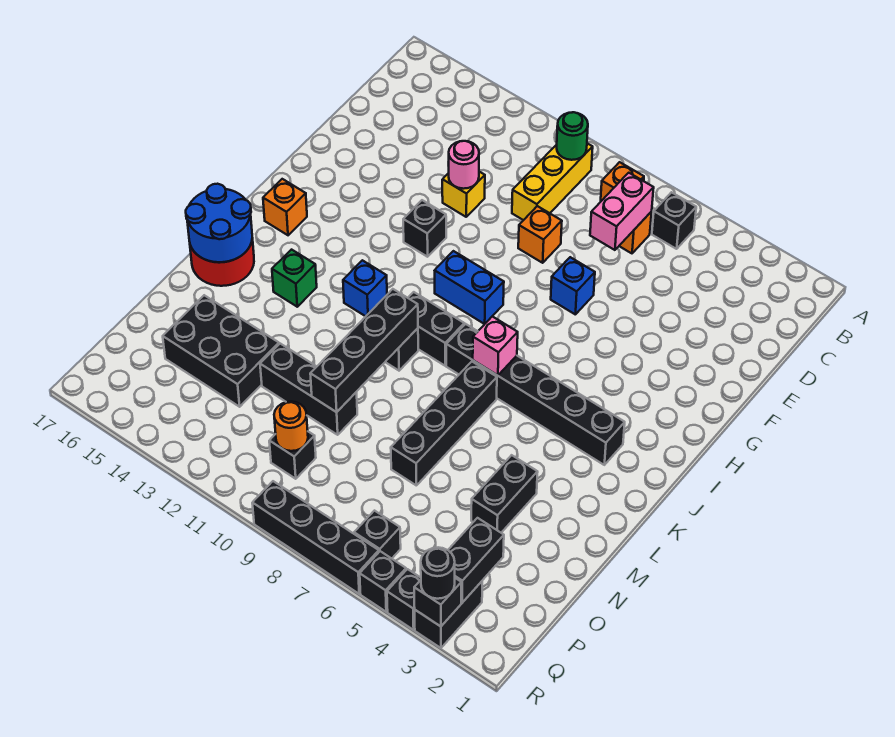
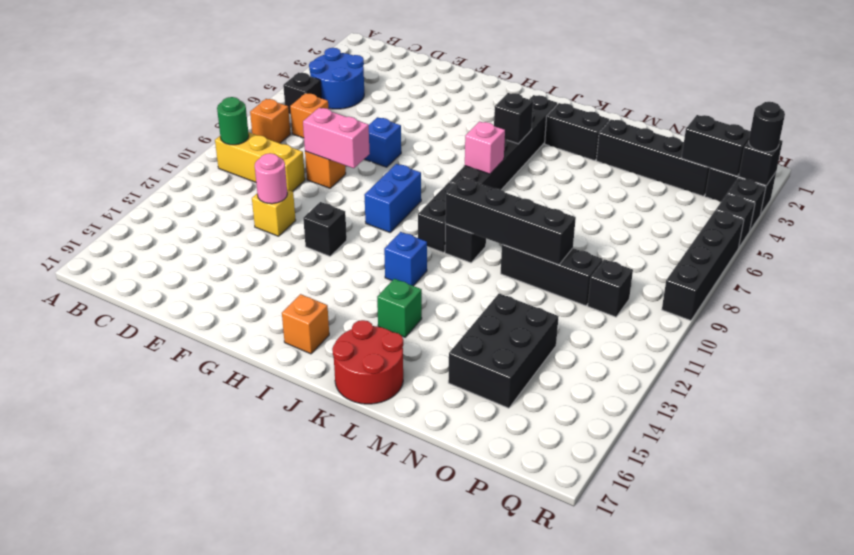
pink 1x2 brick [590,173,654,250] -> pink 1x2 brick moved to [303,108,370,168]
black 1x4 brick [391,362,497,486] -> black 1x4 brick moved to [596,119,710,196]
blue 2x2 round brick [186,184,252,262] -> blue 2x2 round brick moved to [309,48,364,109]
black 1x2 brick [471,455,538,533] -> black 1x2 brick moved to [545,103,610,161]
black 1x3 brick [260,344,357,435] -> black 1x3 brick turned to [501,244,603,306]
orange 1x1 round brick [274,402,308,451] -> none
black 1x1 brick [354,511,401,558] -> black 1x1 brick moved to [494,93,533,144]

